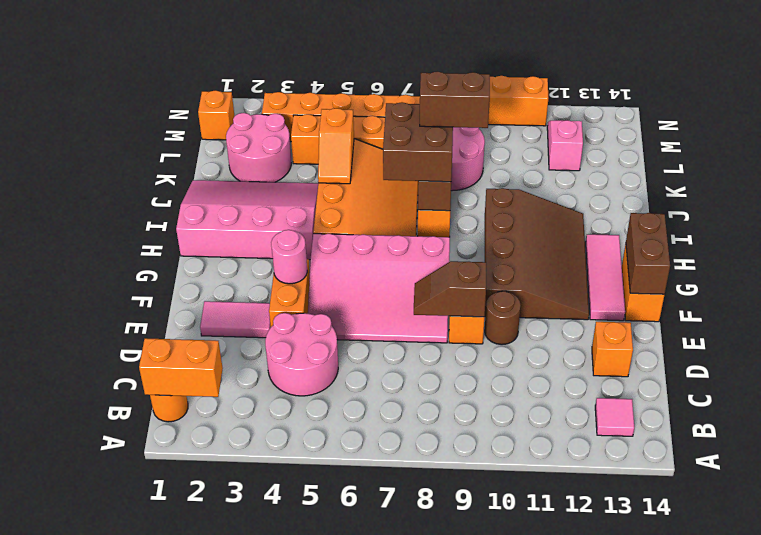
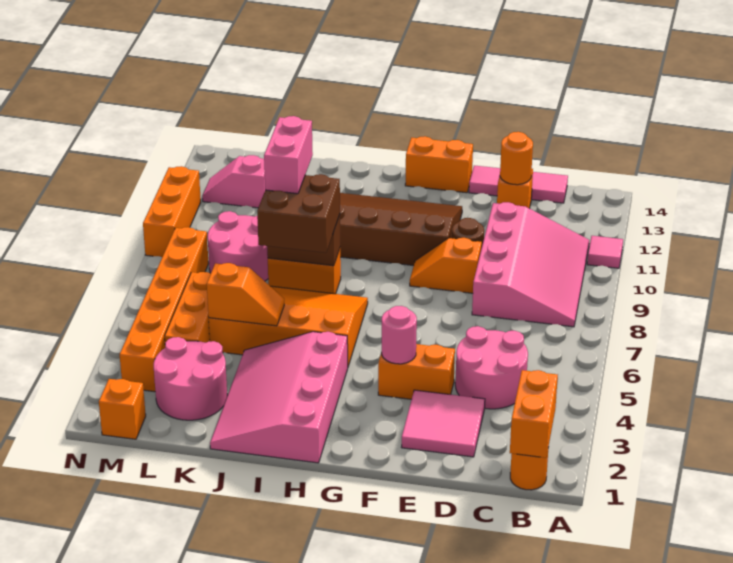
pink 1x1 tile [595,398,634,436] -> pink 1x1 tile moved to [587,236,623,268]
none -> orange 1x1 round brick [500,132,533,185]
pink 1x2 tile [200,301,271,338] -> pink 2x2 tile [402,390,485,457]
pink 3x4 slope [308,234,450,343] -> pink 3x4 slope moved to [472,202,589,327]
brown 1x2 slope [414,261,486,317] -> none
pink 1x3 tile [586,234,625,321] -> pink 1x3 tile moved to [469,166,568,203]
brown 1x2 brick [626,213,670,294] -> none
brown 1x2 brick [420,72,490,128] -> pink 1x2 brick [264,116,313,194]

